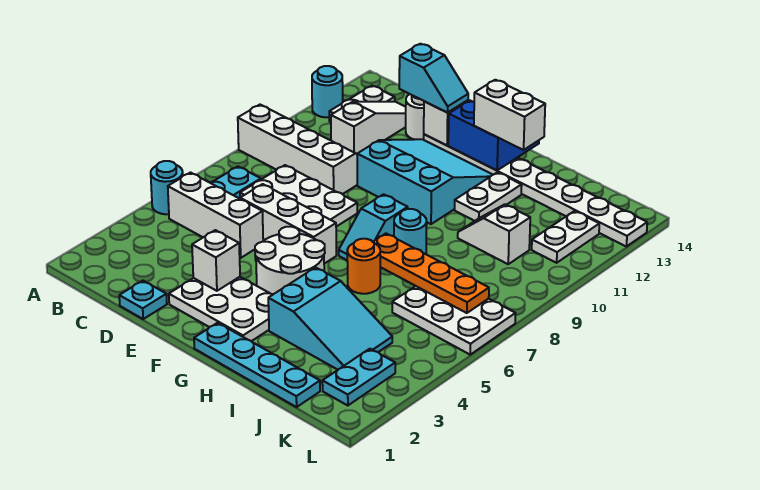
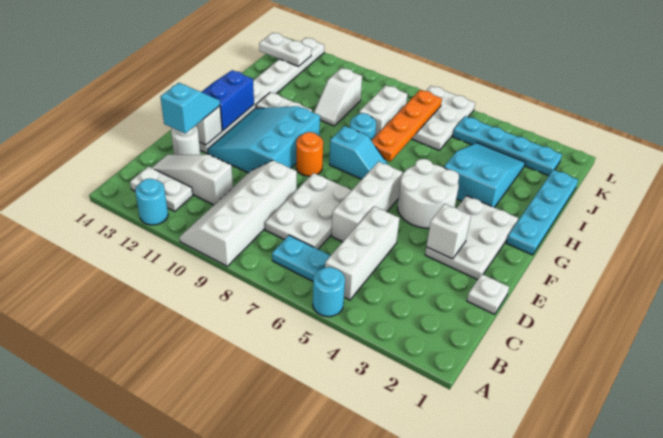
cyan 1x1 plate [119,281,167,319] -> white 1x1 plate [467,274,509,314]
white 1x2 brick [474,80,545,150] -> white 1x2 brick moved to [359,85,408,136]
orange 1x1 round brick [347,239,380,294] -> orange 1x1 round brick moved to [296,132,323,176]
cyan 1x2 plate [322,349,395,406] -> cyan 1x4 plate [453,116,562,176]
white 1x2 plate [532,211,599,263] -> white 1x2 plate moved to [259,33,312,66]

